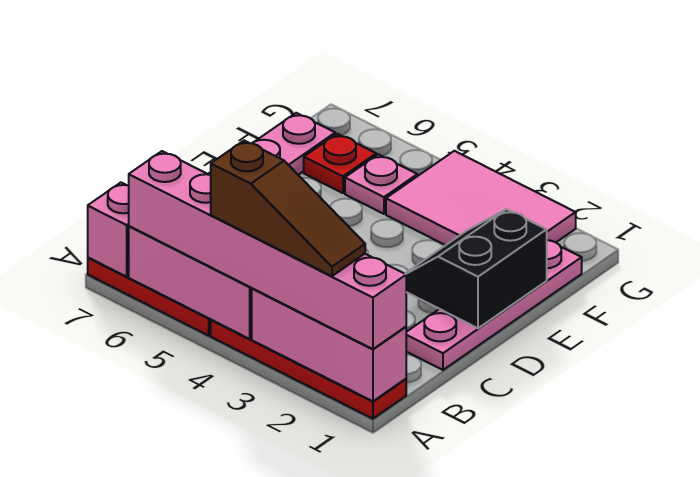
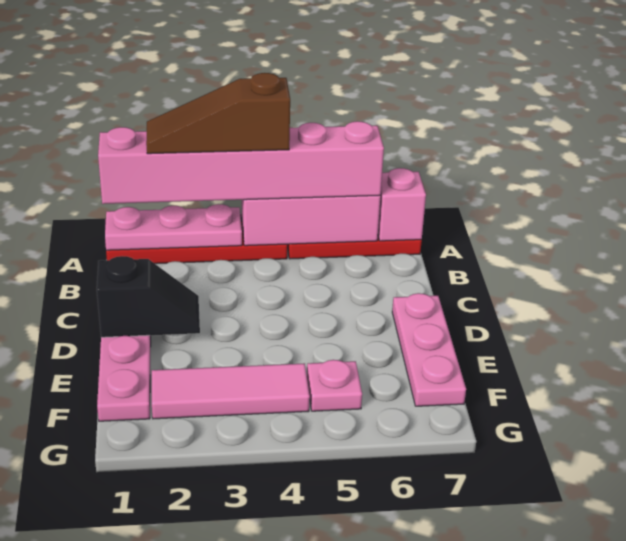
pink 1x3 brick [252,288,406,401] -> pink 1x3 plate [105,204,242,250]
black 2x2 slope [405,209,547,328] -> black 1x2 slope [97,256,200,337]
pink 2x3 tile [386,151,576,245] -> pink 1x3 tile [152,363,310,419]
red 1x1 plate [304,134,376,193] -> none

